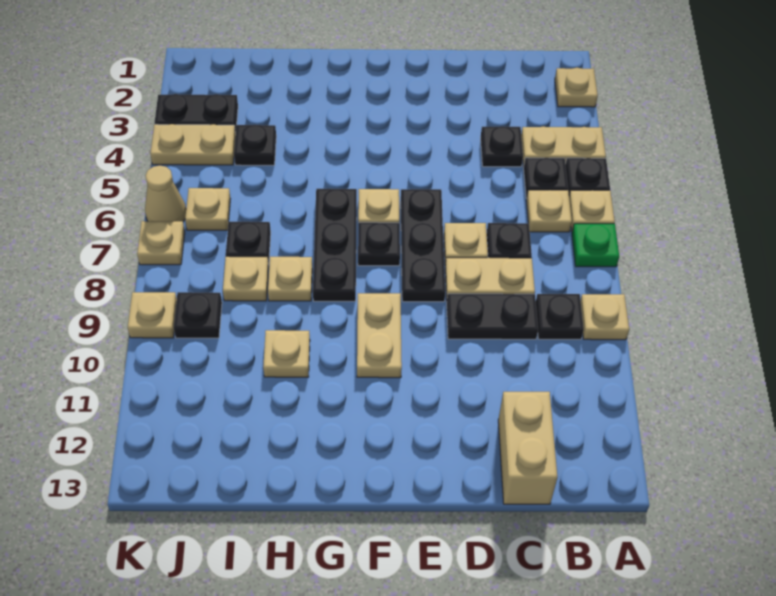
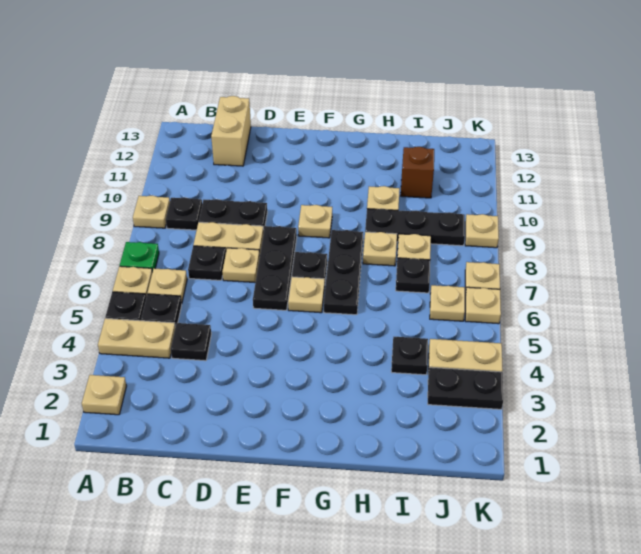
tan 1x2 plate [357,293,402,378] -> tan 1x1 plate [298,205,332,238]
none -> brown 1x1 brick [401,147,434,198]
black 1x1 plate [174,292,222,338] -> black 1x3 plate [365,209,465,246]
tan 1x1 cone [145,165,186,221] -> tan 1x1 plate [465,287,501,324]

